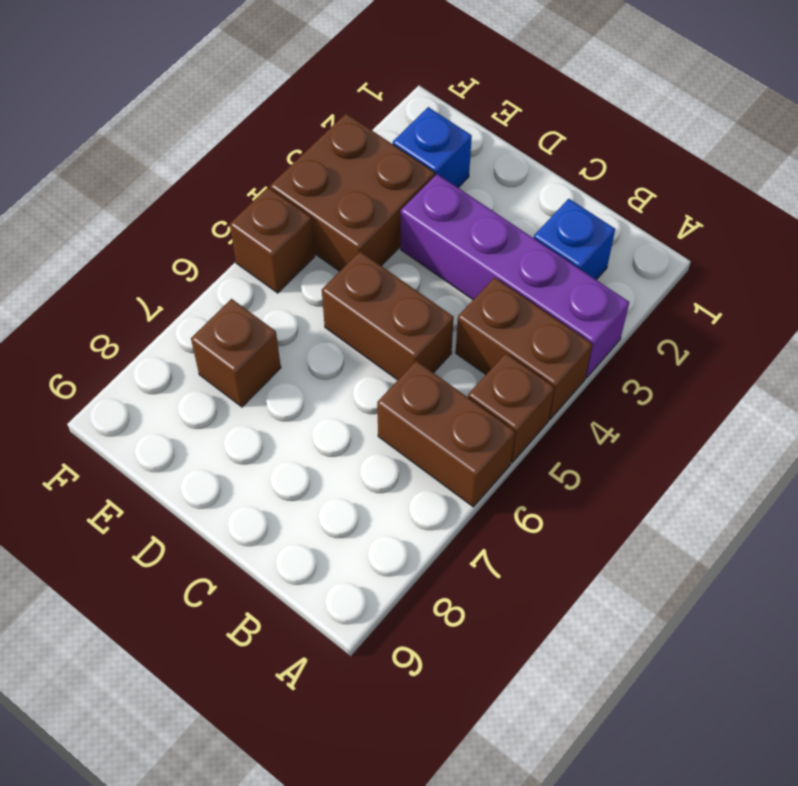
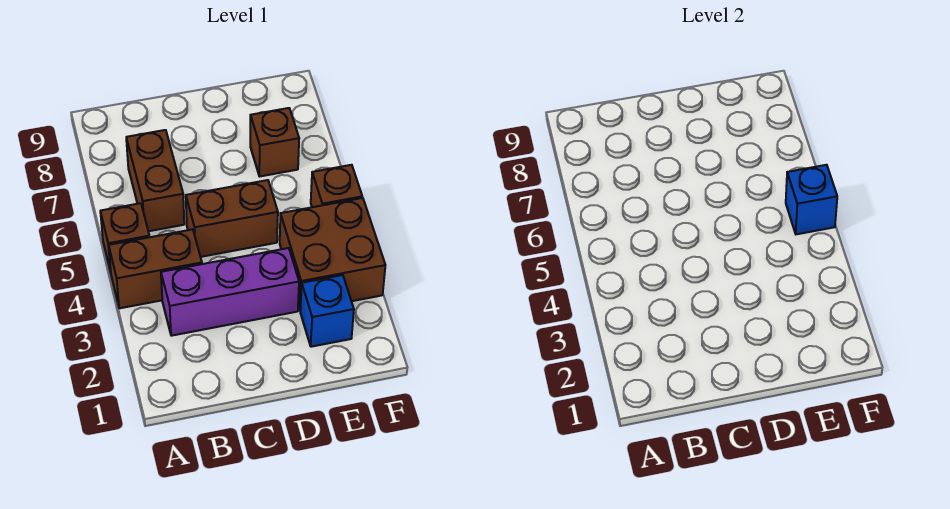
purple 1x4 brick [401,174,629,378] -> purple 1x3 brick [161,248,299,336]
brown 1x2 brick [377,361,515,507] -> brown 1x2 brick turned to [126,130,184,231]
blue 1x1 brick [534,199,615,280] -> blue 1x1 brick moved to [786,165,837,234]

